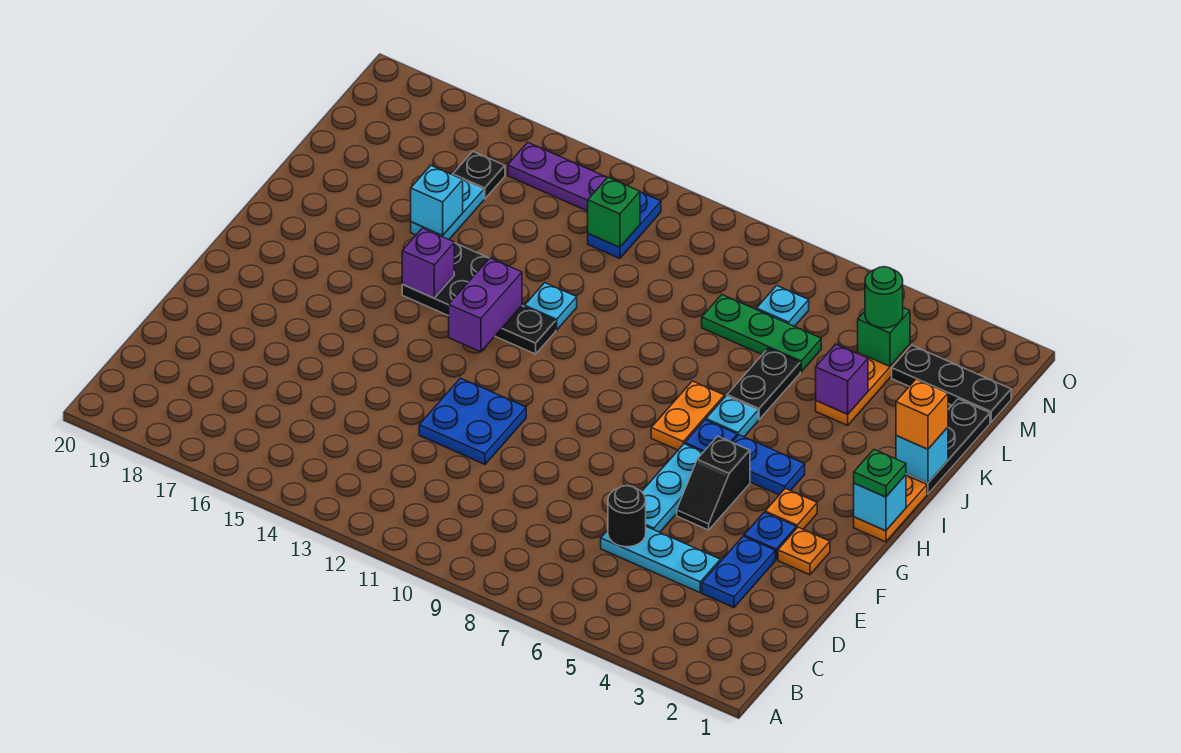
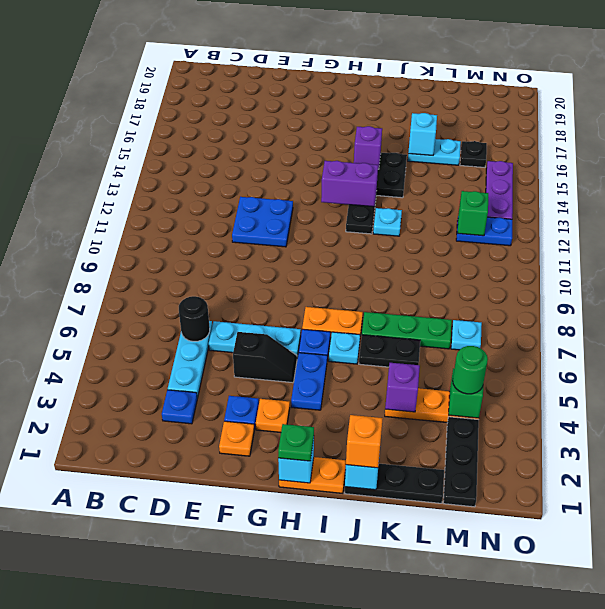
blue 1x2 plate [702,536,775,608] -> blue 1x1 plate [162,390,197,424]
black 1x2 slope [677,436,750,530] -> black 1x2 slope turned to [233,332,297,383]
green 1x3 plate [702,295,821,372] -> green 1x3 plate turned to [362,312,452,349]

